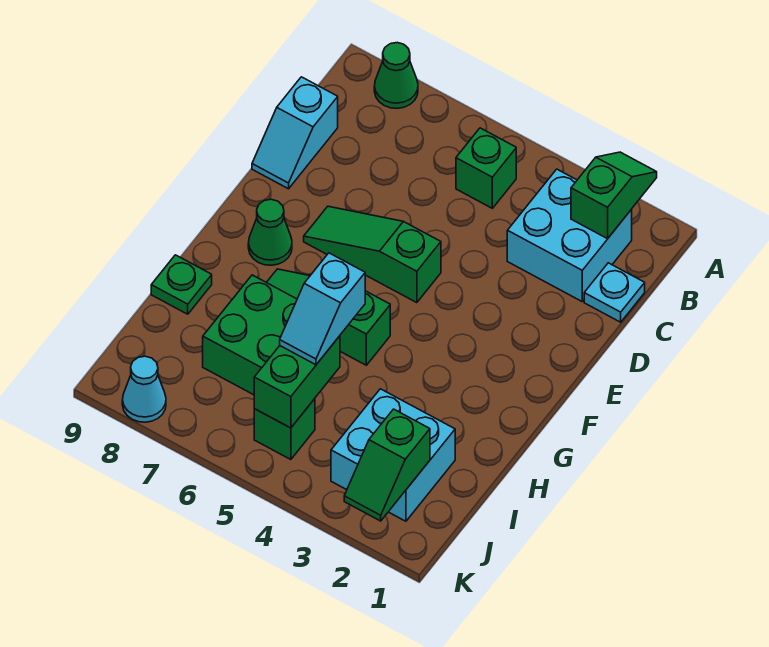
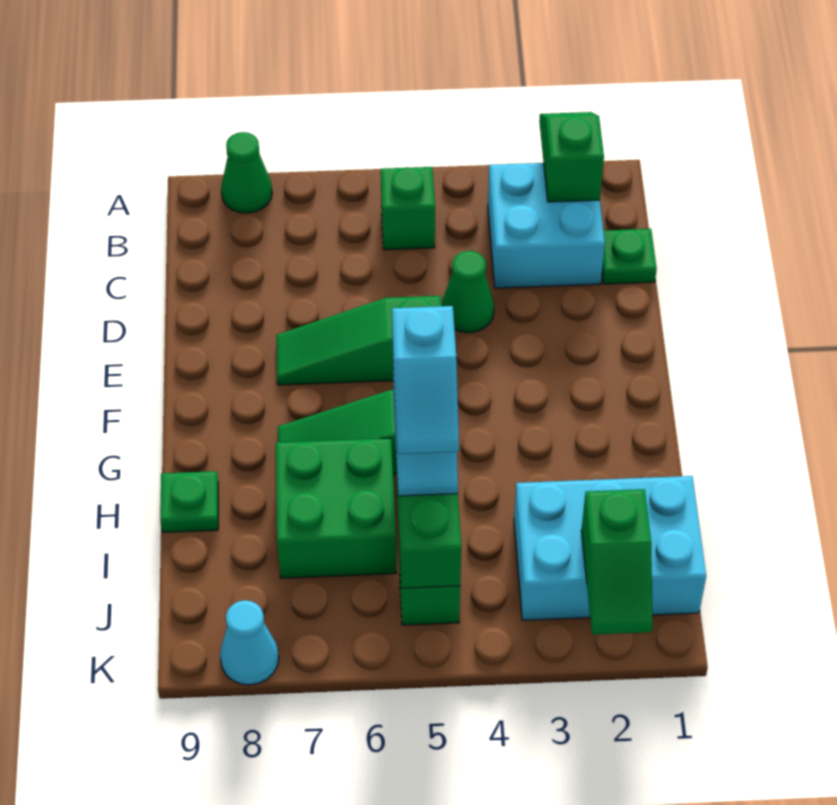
cyan 1x1 plate [584,263,645,322] -> green 1x1 plate [602,229,657,284]
cyan 1x2 slope [252,77,338,189] -> cyan 1x2 slope moved to [392,306,459,454]
green 1x1 cone [248,199,292,265] -> green 1x1 cone moved to [442,251,494,333]
cyan 2x2 brick [331,389,455,521] -> cyan 2x3 brick [514,476,706,620]

